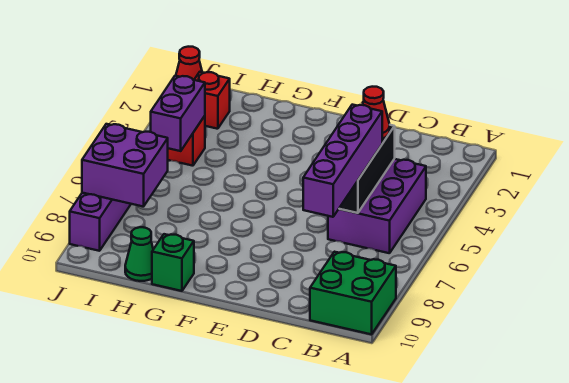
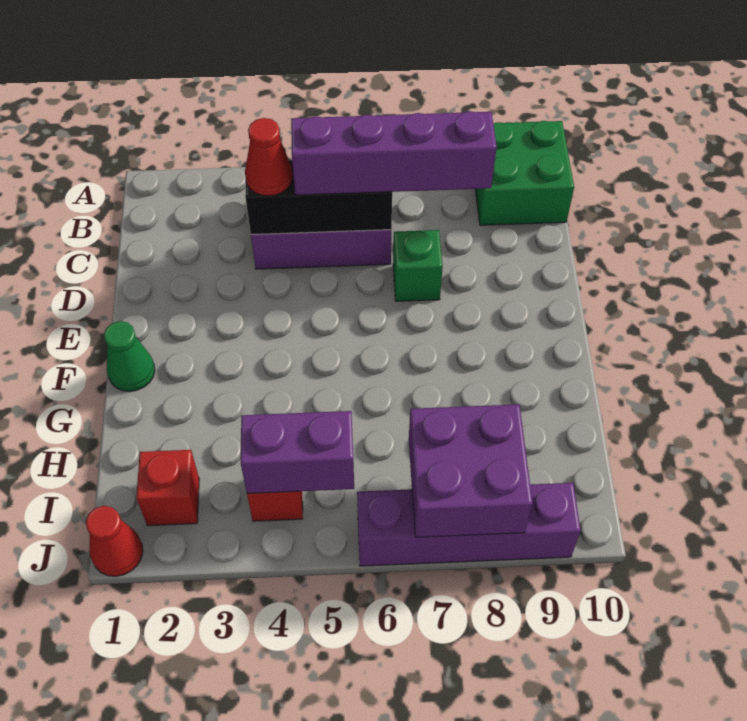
green 1x1 brick [152,234,194,291] -> green 1x1 brick moved to [393,230,443,301]
green 1x1 cone [125,227,153,281] -> green 1x1 cone moved to [104,321,155,391]

